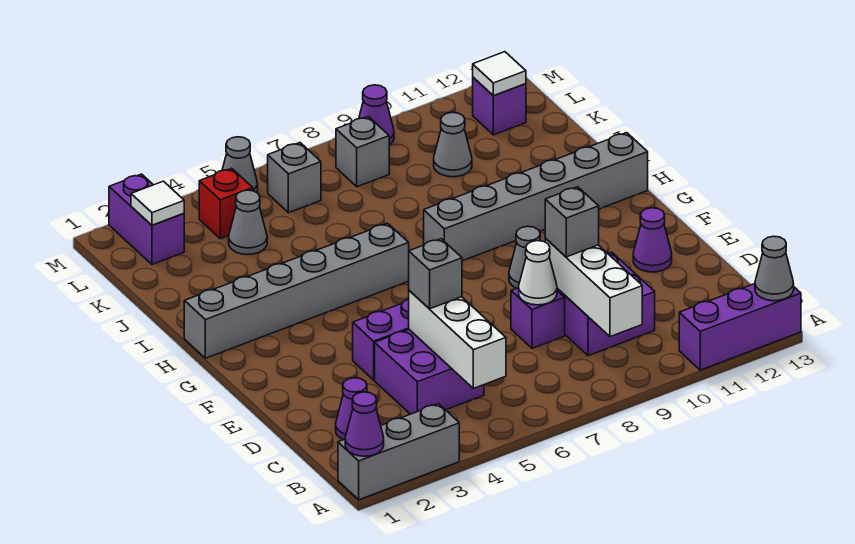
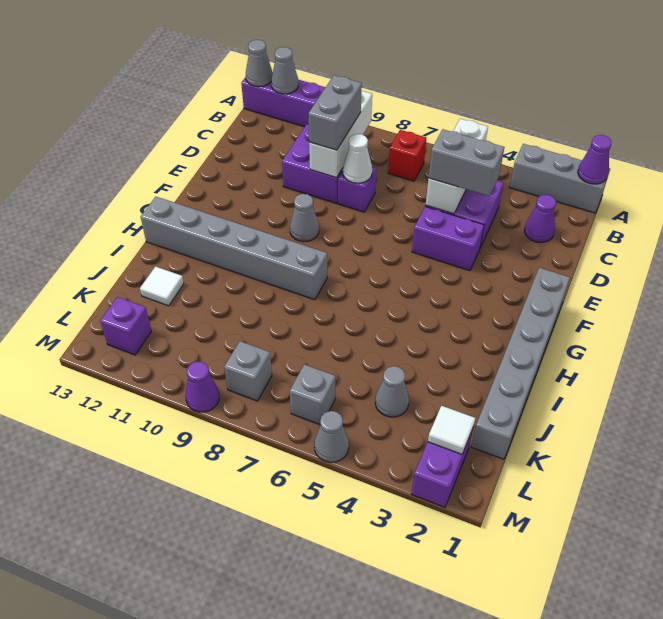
grey 1x1 brick [409,239,462,309] -> grey 1x2 brick [429,129,504,196]
grey 1x1 brick [545,187,599,257] -> grey 1x2 brick [309,75,362,150]
purple 1x1 cone [633,208,672,272] -> none
grey 1x6 brick [184,223,409,358] -> grey 1x6 brick turned to [471,268,570,459]
grey 1x1 cone [434,112,472,177] -> grey 1x1 cone moved to [271,47,298,94]
red 1x1 brick [199,168,253,238] -> red 1x1 brick moved to [388,130,426,181]
white 1x1 tile [473,52,526,96] -> white 1x1 tile moved to [140,267,184,306]

